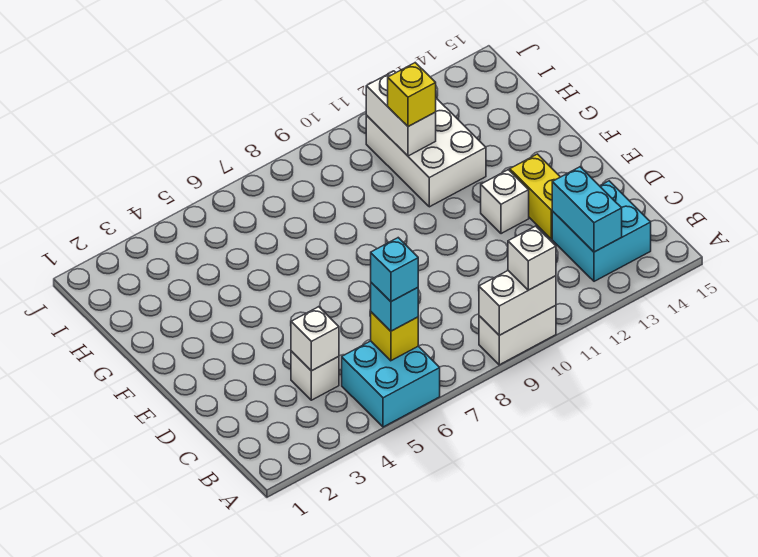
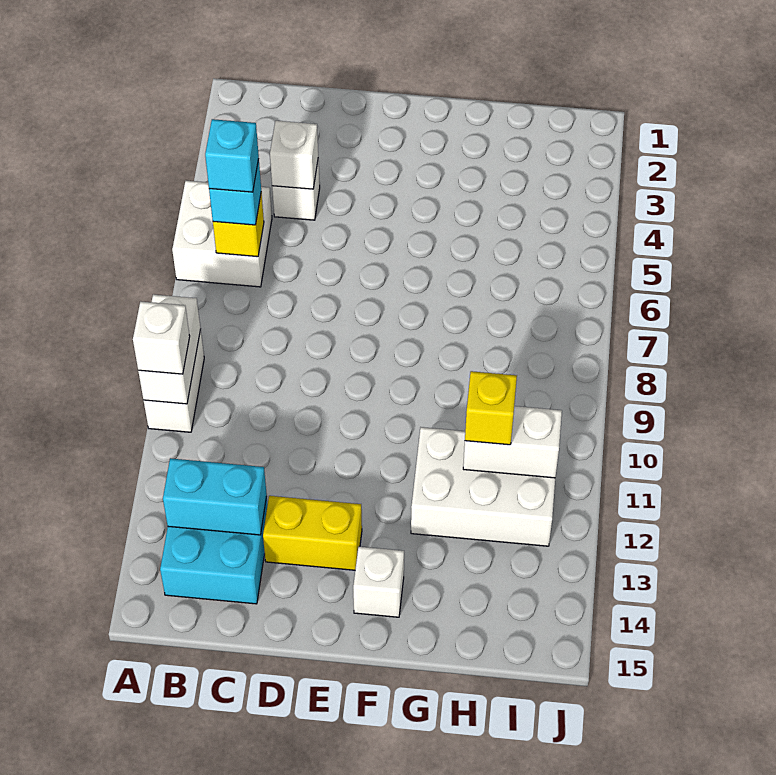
cyan 2x2 brick [342,341,440,427] -> white 2x2 brick [172,181,272,287]
white 1x1 brick [481,170,529,234] -> white 1x1 brick moved to [353,547,404,617]

